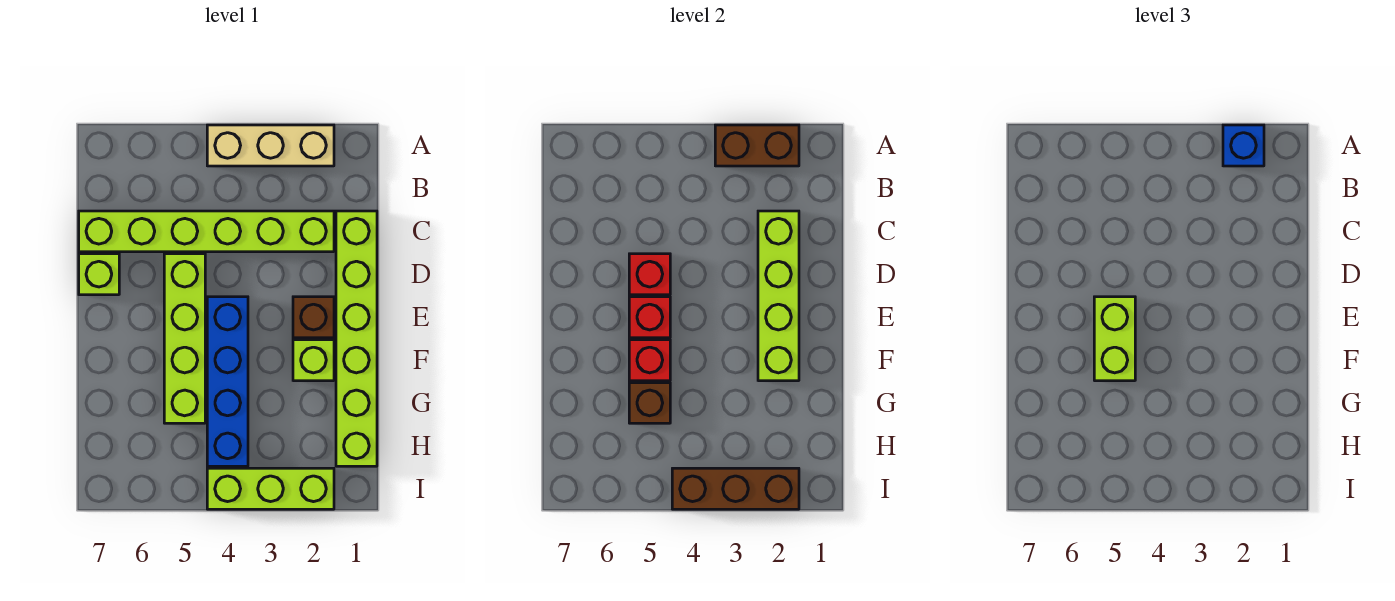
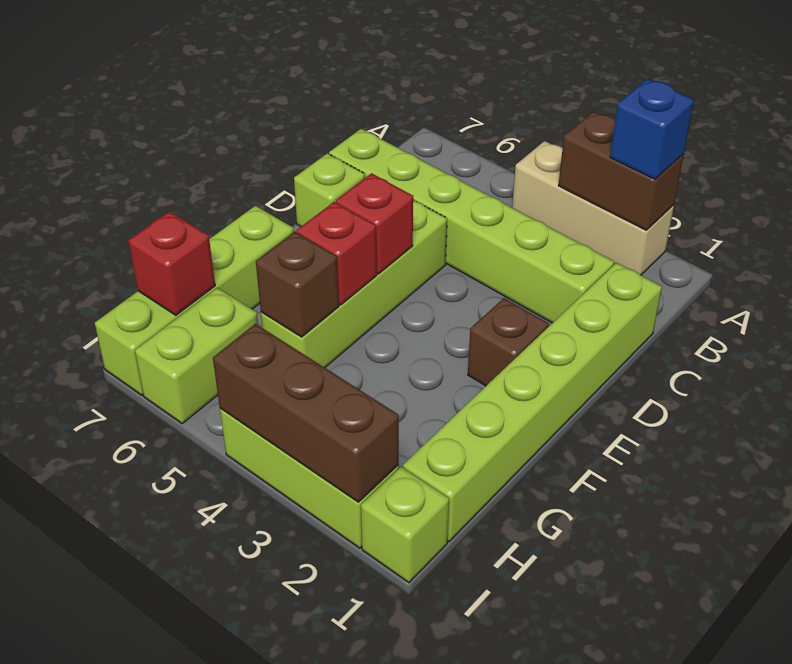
lime 1x4 brick [758,211,799,381] -> lime 1x4 brick moved to [95,206,293,395]
red 1x1 brick [629,254,670,295] -> red 1x1 brick moved to [128,212,215,315]
blue 1x4 brick [207,297,248,466] -> none
lime 1x2 brick [1094,297,1135,381] -> lime 1x2 brick moved to [135,288,258,423]
lime 1x1 brick [293,340,334,381] -> lime 1x1 brick moved to [361,467,449,583]

